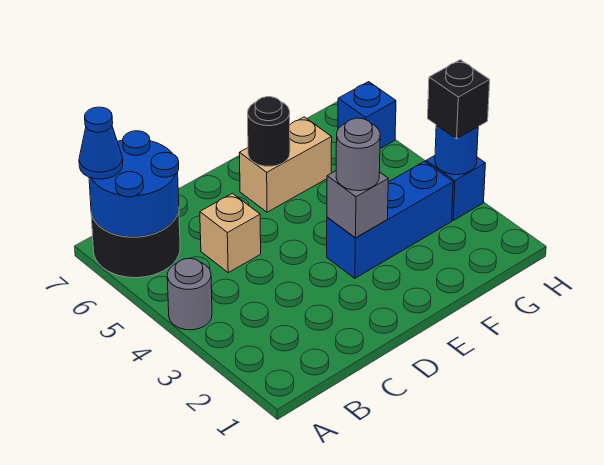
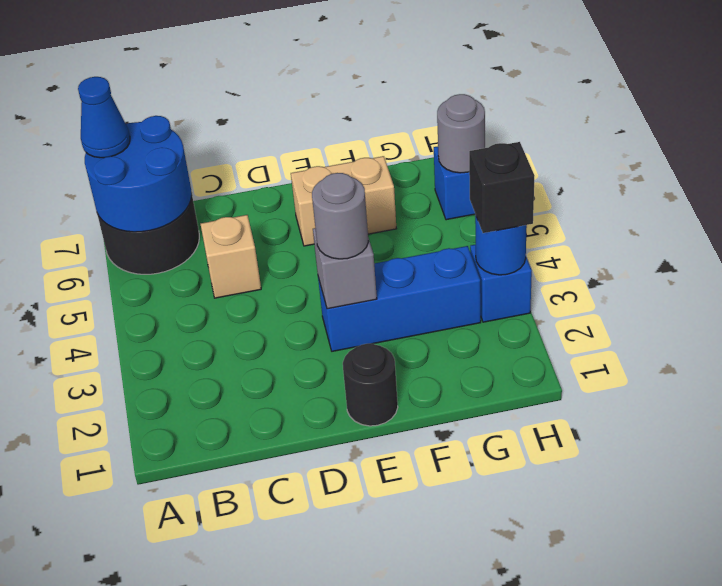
grey 1x1 round brick [167,259,212,330] -> grey 1x1 round brick moved to [437,94,485,173]
black 1x1 round brick [248,97,290,166] -> black 1x1 round brick moved to [343,344,398,426]

